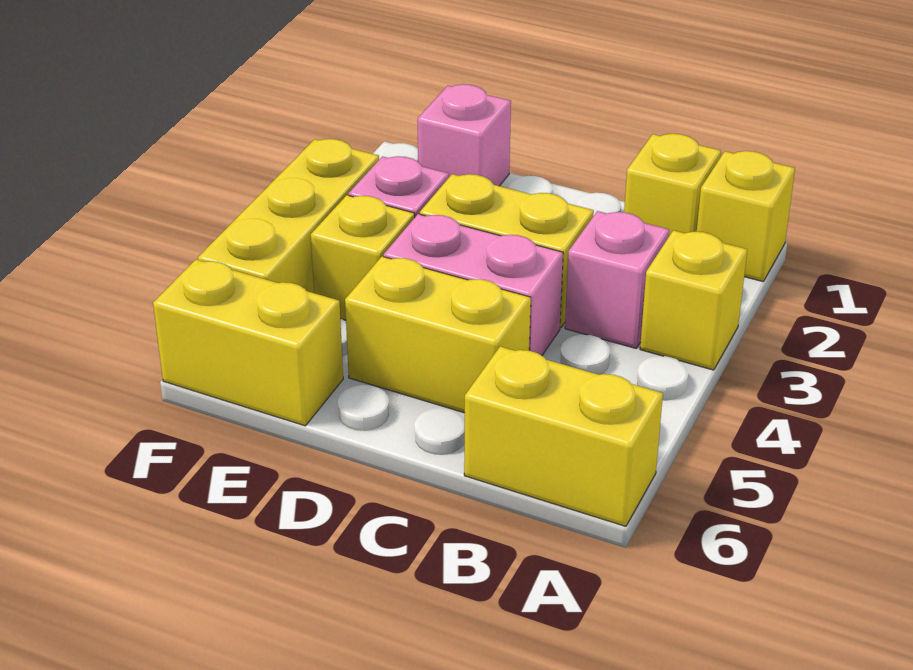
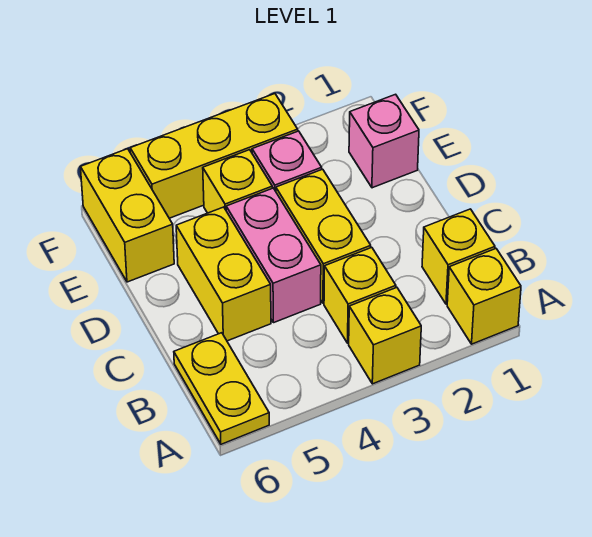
yellow 1x2 brick [464,346,663,526] -> yellow 1x2 plate [174,333,269,444]
pink 1x1 brick [565,211,669,348] -> yellow 1x1 brick [324,247,396,343]

